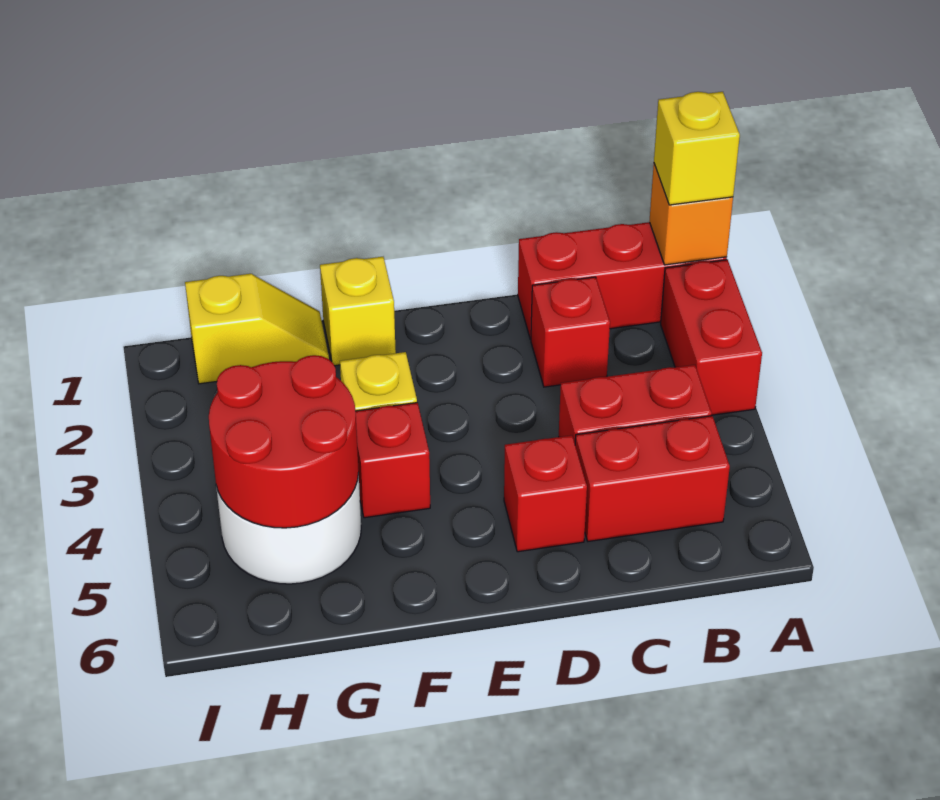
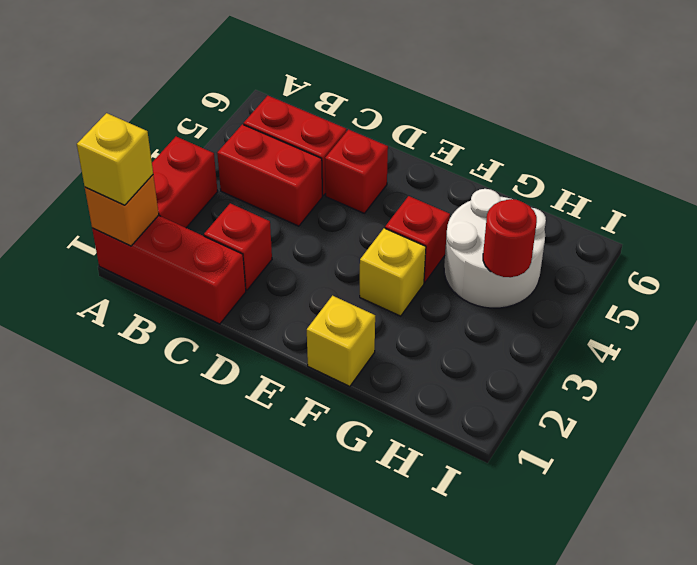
yellow 1x2 slope [185,274,329,384] -> none
red 2x2 round brick [209,355,359,528] -> red 1x1 round brick [483,199,537,277]

